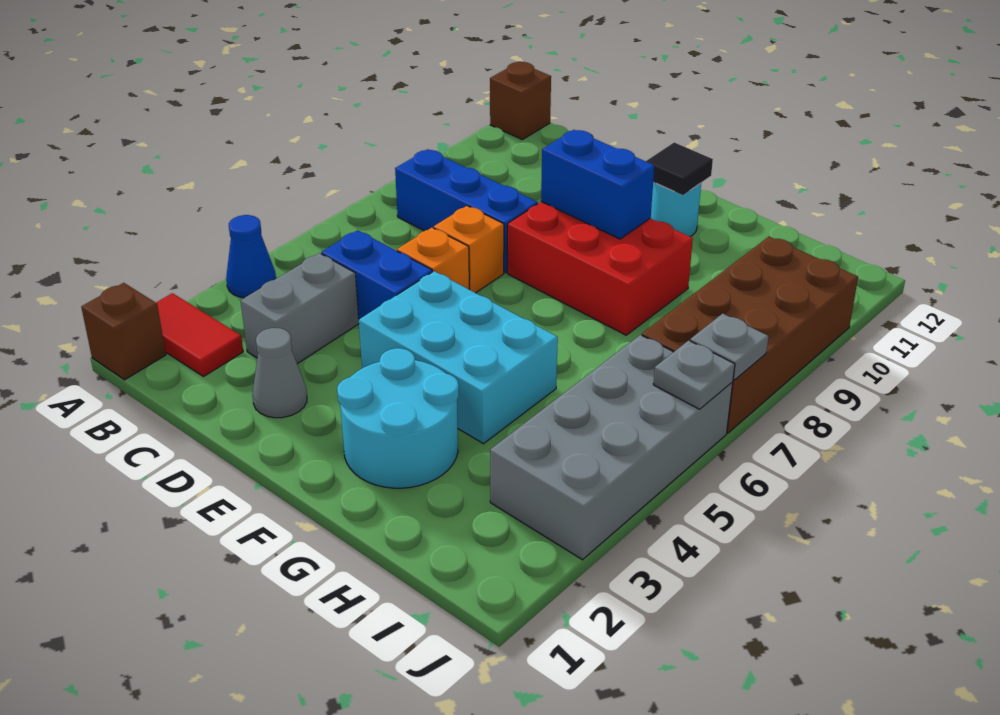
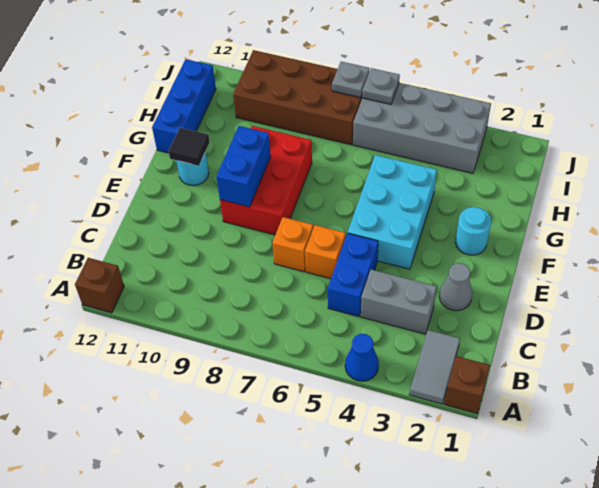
red 1x2 tile [156,293,243,376] -> grey 1x2 tile [410,330,460,404]
blue 1x3 brick [395,149,538,273] -> blue 1x3 brick moved to [152,59,216,153]
cyan 2x2 round brick [337,348,459,488] -> cyan 1x1 round brick [455,207,491,255]

